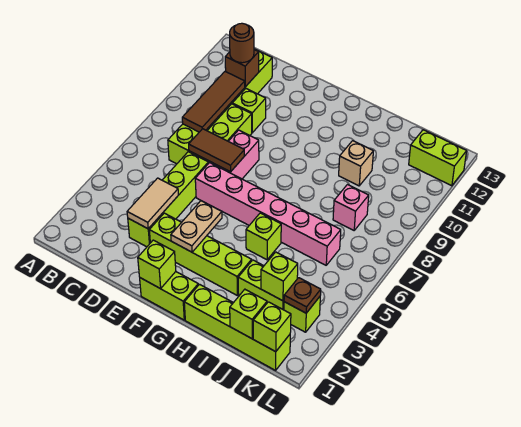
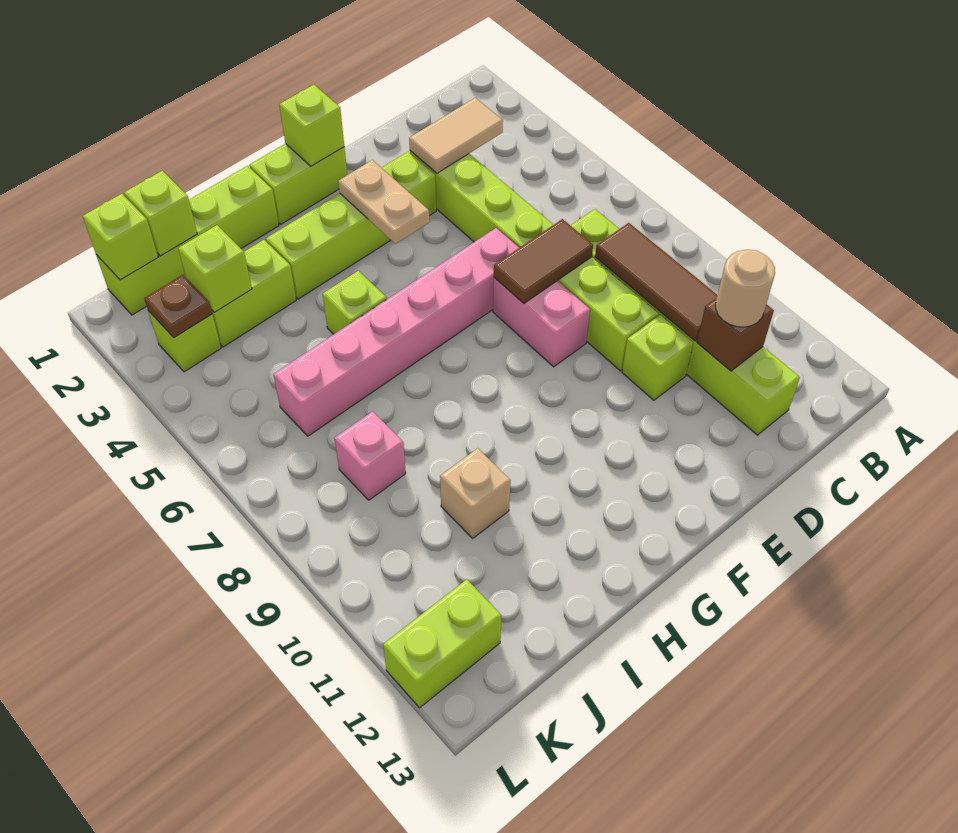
brown 1x1 round brick [230,23,254,63] -> tan 1x1 round brick [716,250,775,327]
tan 1x2 tile [127,178,178,229] -> tan 1x2 tile turned to [409,98,503,173]

